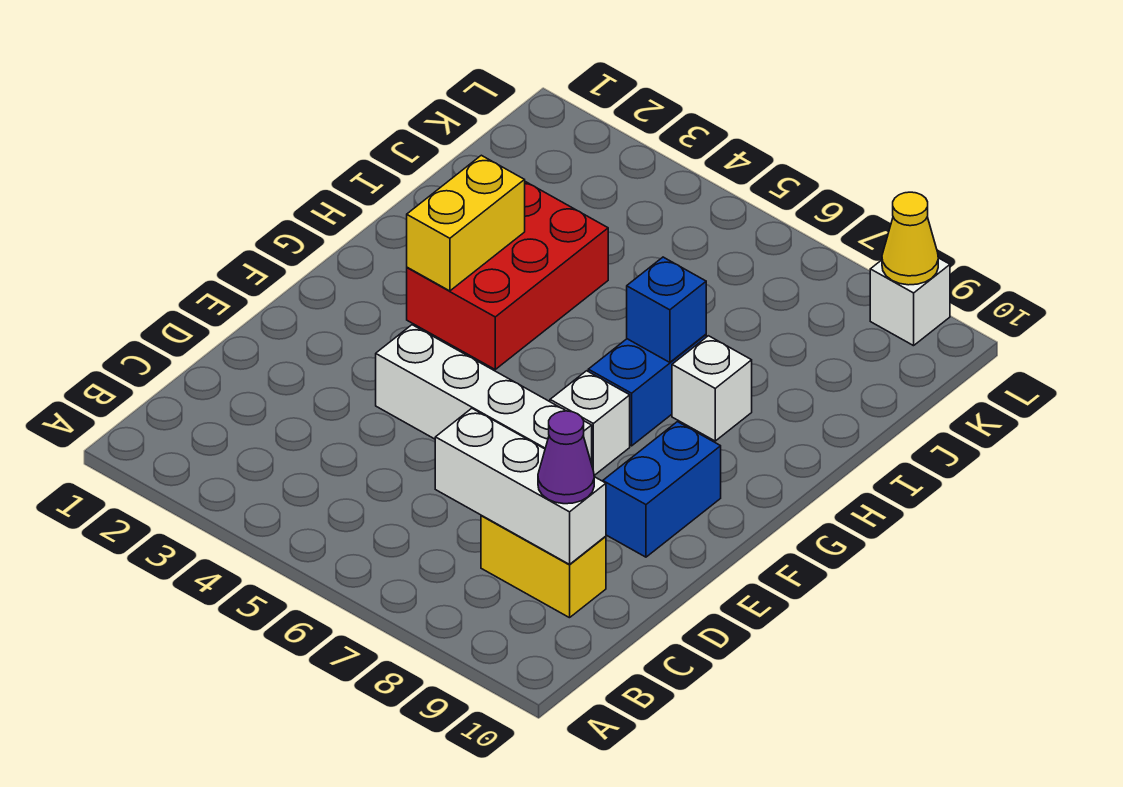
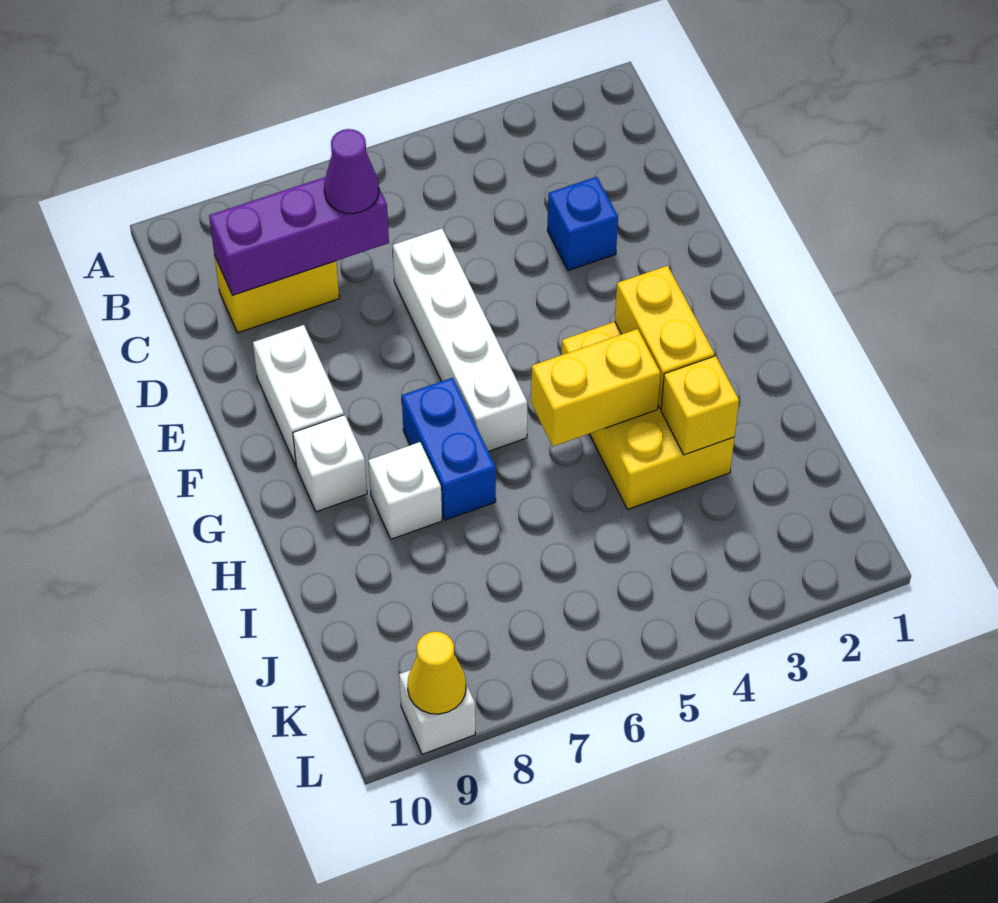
white 1x3 brick [435,408,606,564] -> purple 1x3 brick [209,177,389,295]
purple 1x1 cone [538,411,594,504] -> purple 1x1 cone moved to [324,129,379,214]
white 1x4 brick [376,325,592,464] -> white 1x4 brick turned to [393,228,527,451]
blue 1x2 brick [603,422,721,557] -> white 1x2 brick [253,325,344,465]
white 1x1 brick [550,371,630,475] -> white 1x1 brick moved to [293,415,367,512]
red 2x3 brick [407,182,608,369] -> yellow 2x3 brick [562,322,734,509]
none -> yellow 1x2 brick [531,329,660,446]
blue 1x1 brick [627,257,706,362] -> blue 1x1 brick moved to [547,177,618,271]
none -> yellow 1x1 brick [661,356,739,455]

